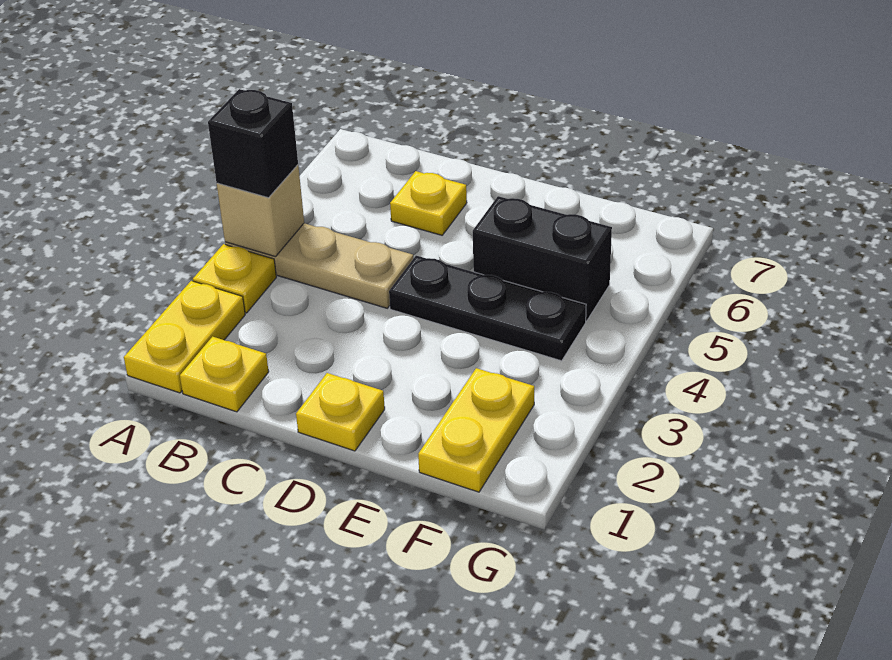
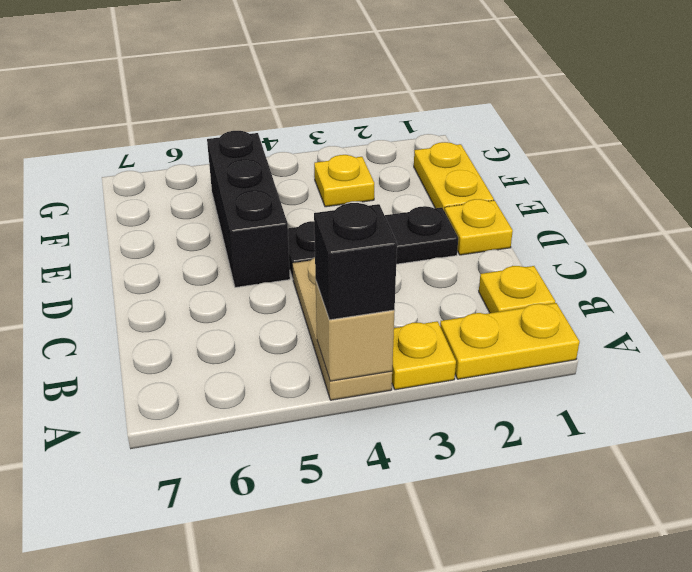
yellow 1x1 plate [390,171,467,235] -> yellow 1x1 plate moved to [314,155,374,207]
black 1x3 plate [389,256,586,361] -> black 1x3 plate turned to [288,206,458,278]
black 1x2 brick [473,196,612,321] -> black 1x3 brick [207,131,290,287]
yellow 1x2 plate [418,368,534,492] -> yellow 1x2 plate turned to [414,142,494,211]

